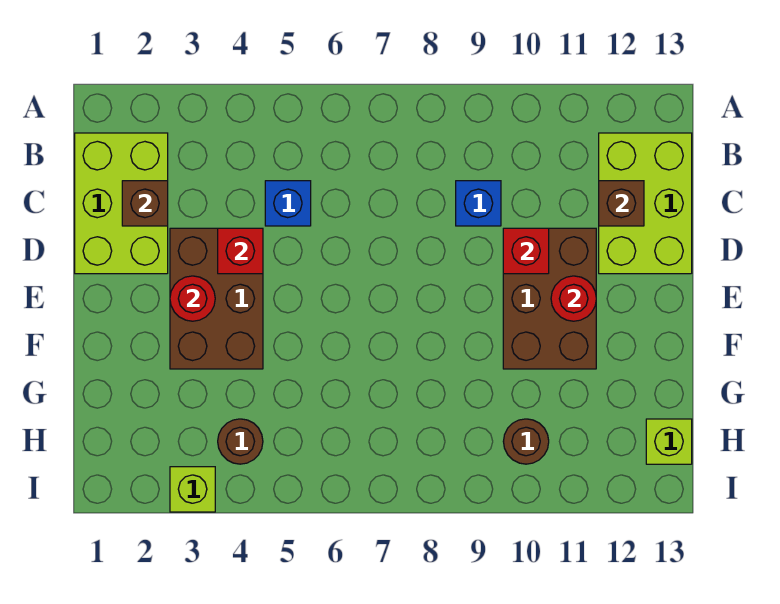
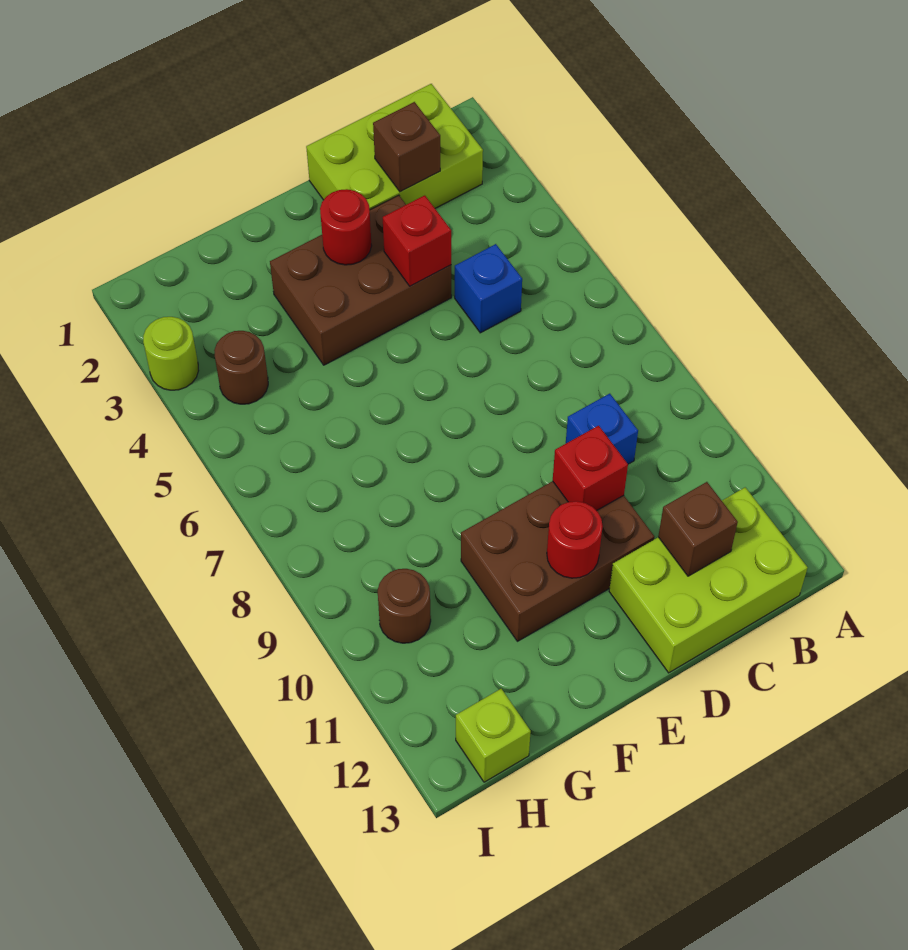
lime 1x1 brick [170,467,215,512] -> lime 1x1 round brick [143,317,199,390]

